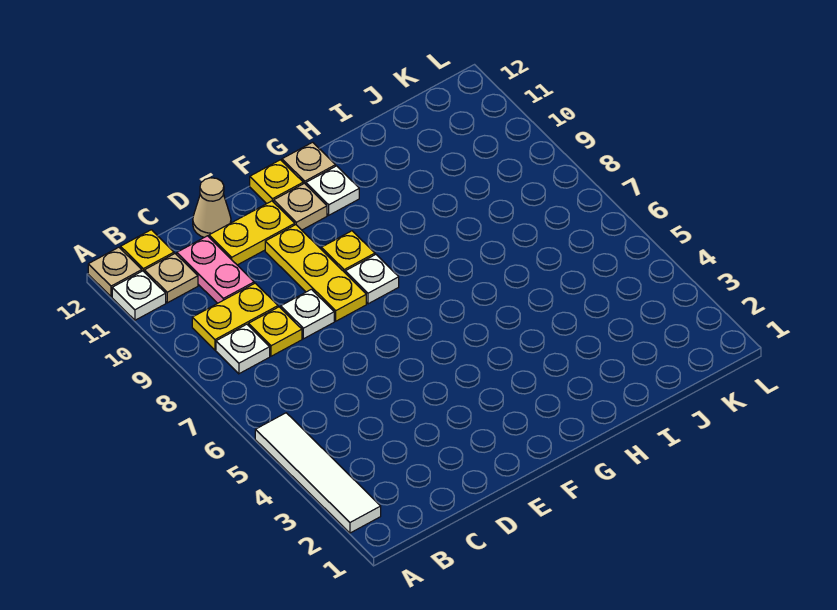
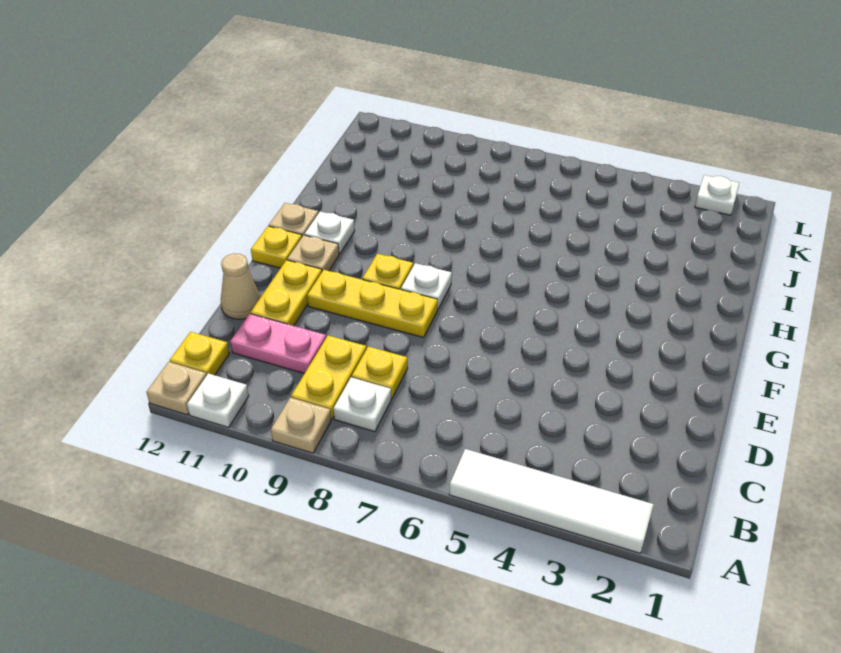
tan 1x1 plate [144,254,198,303] -> tan 1x1 plate moved to [271,398,331,453]
white 1x1 plate [281,289,334,339] -> white 1x1 plate moved to [695,175,740,215]

